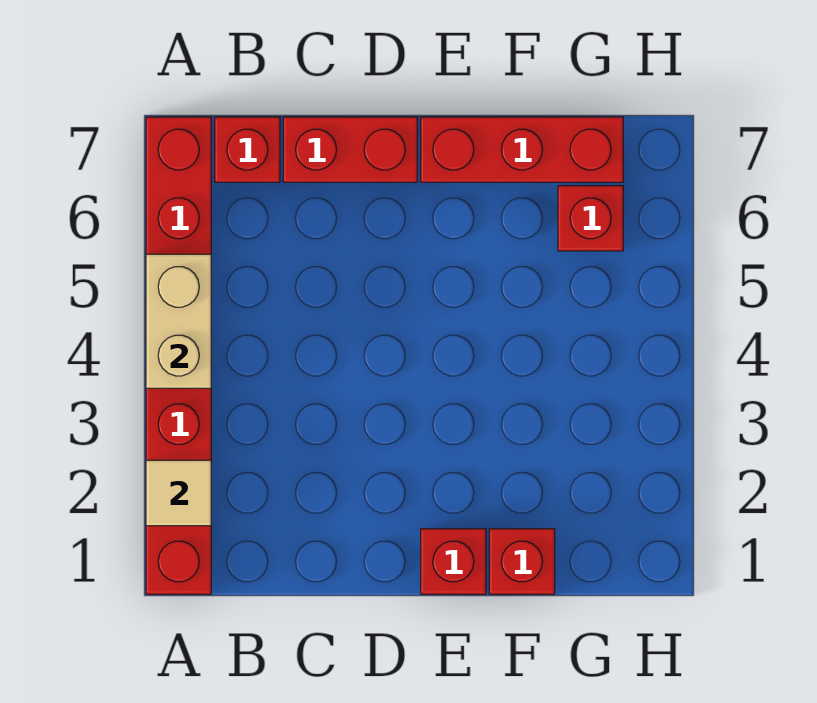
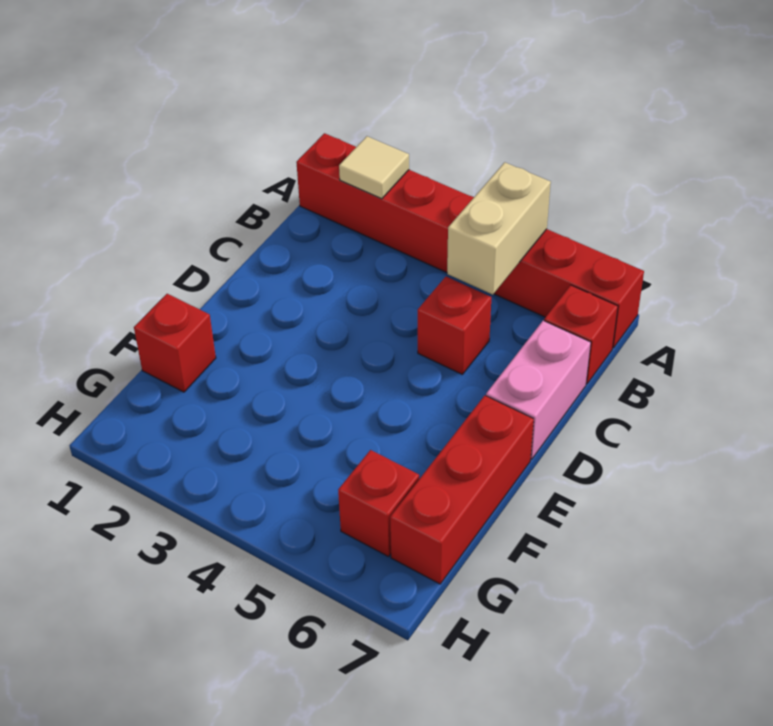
tan 1x2 brick [146,254,211,388] -> tan 1x2 brick turned to [447,162,551,295]
red 1x2 brick [283,117,417,182] -> pink 1x2 brick [486,321,591,459]
red 1x1 brick [421,529,486,594] -> red 1x1 brick moved to [418,277,491,374]

